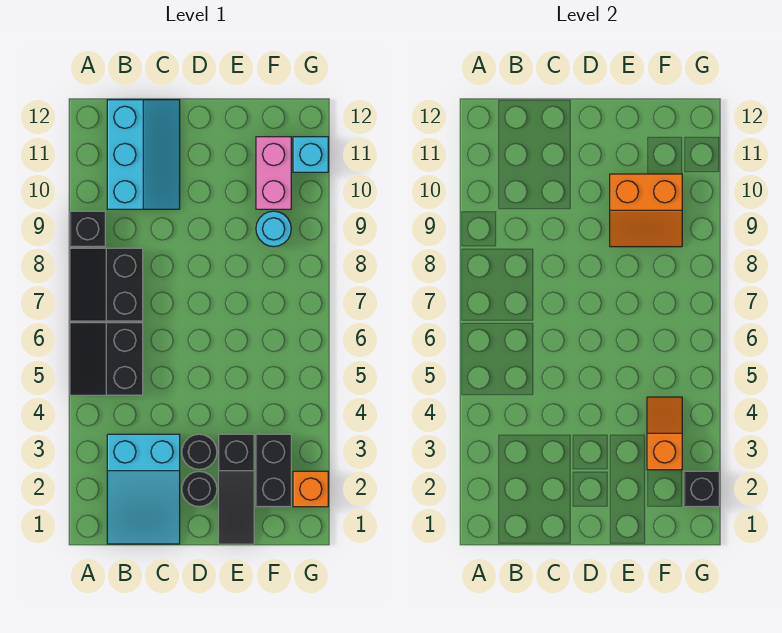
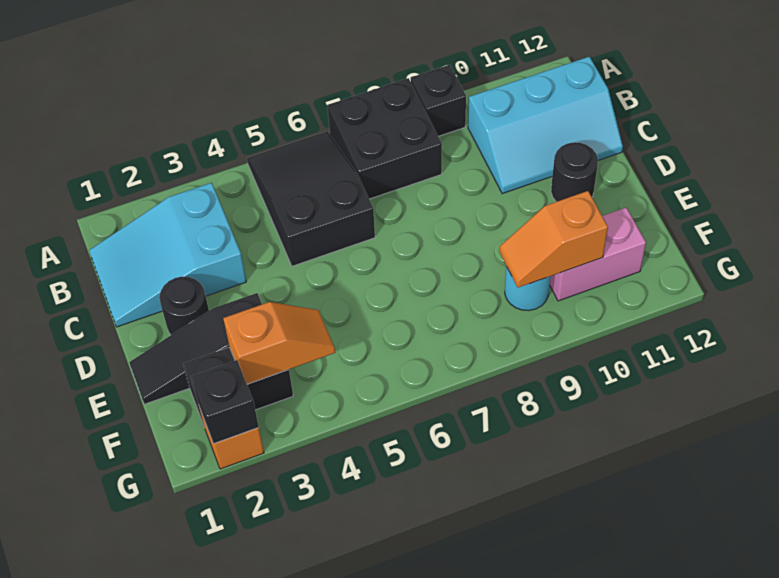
black 2x2 slope [70,323,143,395] -> black 2x3 slope [247,131,375,266]
black 2x2 slope [70,248,143,321] -> black 2x2 brick [327,78,442,199]
black 1x1 round brick [182,434,217,470] -> black 1x1 round brick moved to [551,142,598,202]
orange 2x2 slope [610,174,682,247] -> orange 1x2 slope [499,191,608,288]
cyan 1x1 brick [293,137,328,172] -> none

